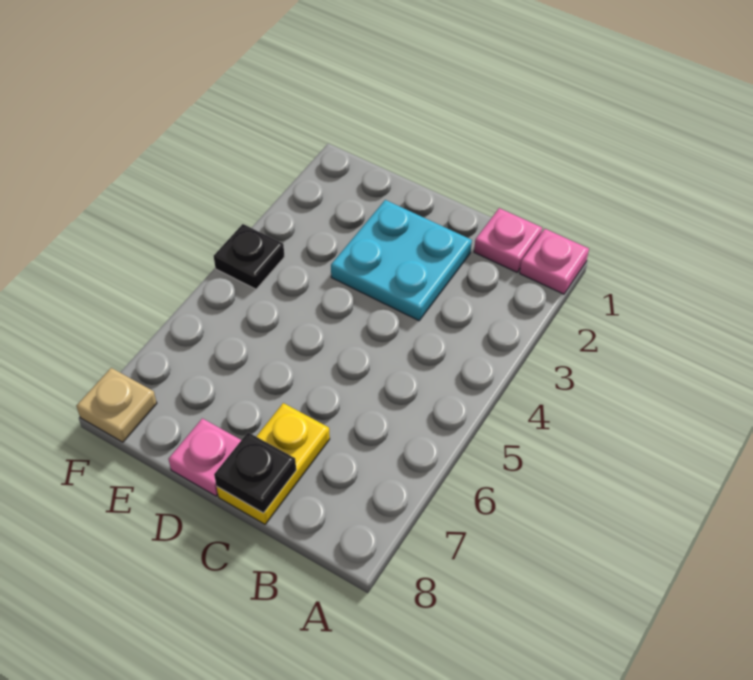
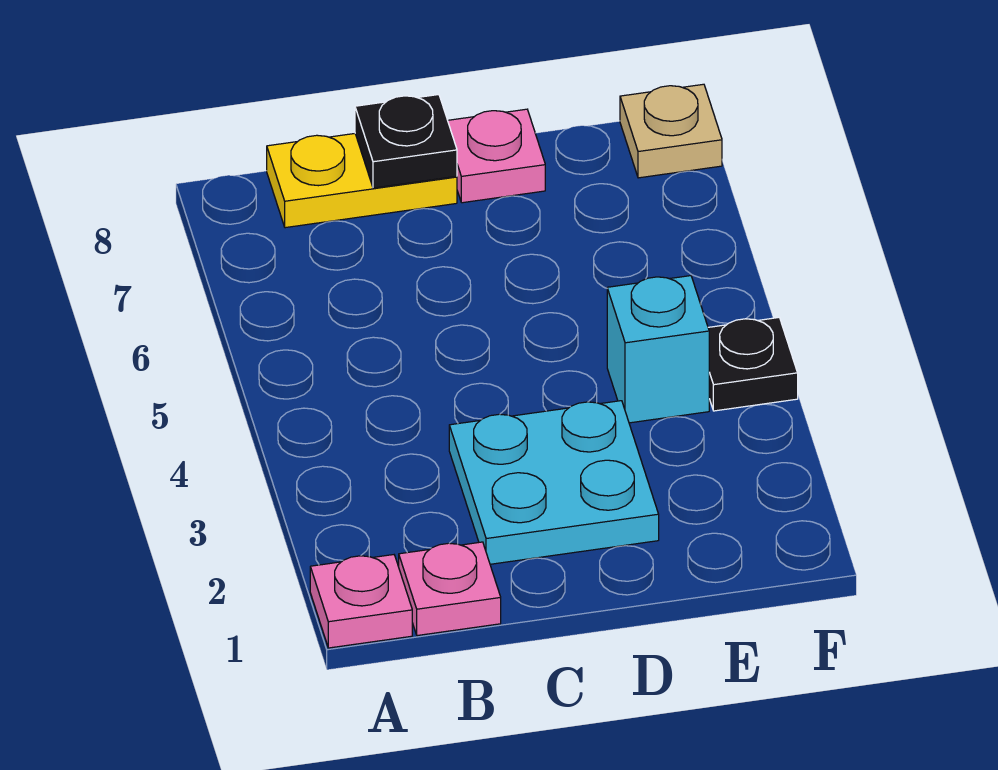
yellow 1x2 plate [217,403,330,524] -> yellow 1x2 plate turned to [267,134,457,228]
none -> cyan 1x1 brick [607,276,709,423]

